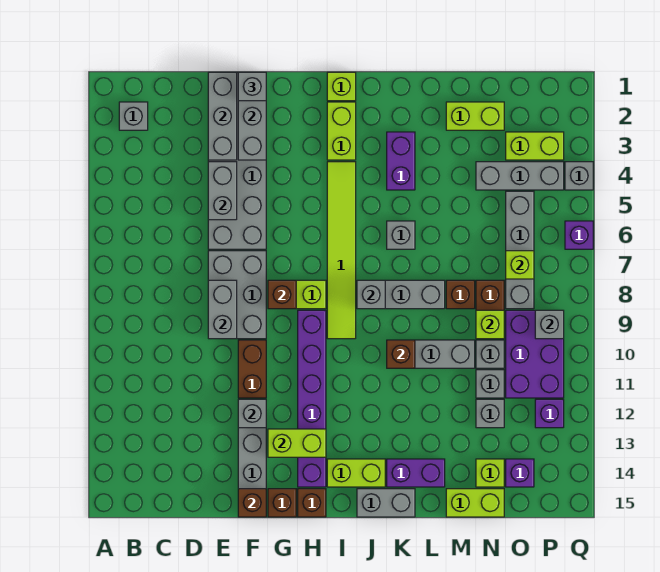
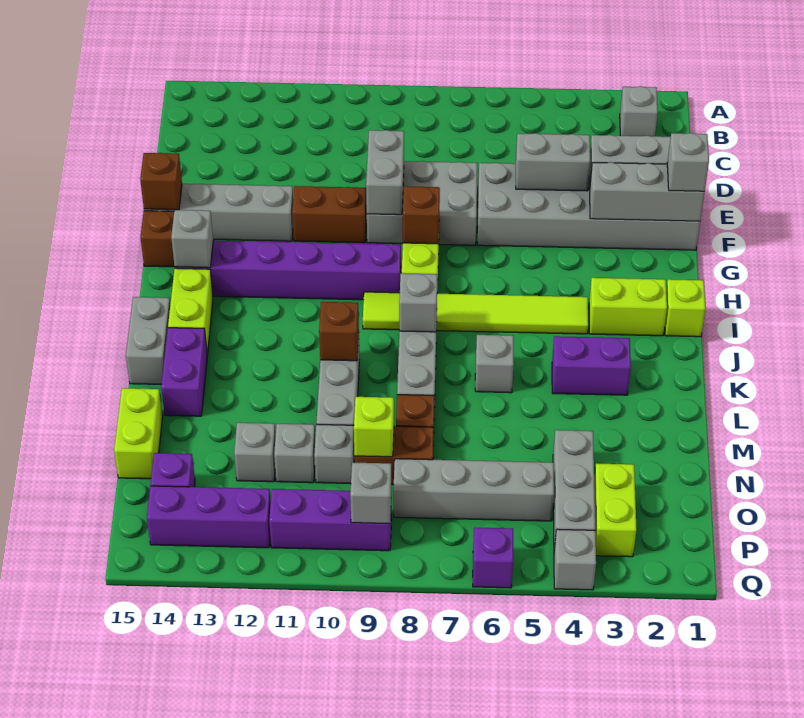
grey 1x2 brick [208,280,237,339] -> grey 1x2 brick turned to [366,130,404,215]
grey 1x1 brick [238,399,266,428] -> grey 1x1 brick moved to [171,210,213,268]
lime 1x2 brick [268,429,326,457] -> none
brown 1x1 brick [298,489,326,517] -> none
lime 1x2 brick [446,102,504,130] -> none
lime 1x1 brick [476,459,504,487] -> none
lime 1x1 brick [506,251,534,279] -> none
purple 2x3 brick [506,310,564,398] -> purple 1x3 brick [269,489,392,551]
purple 1x1 brick [535,399,564,428] -> purple 1x3 brick [147,486,271,548]

